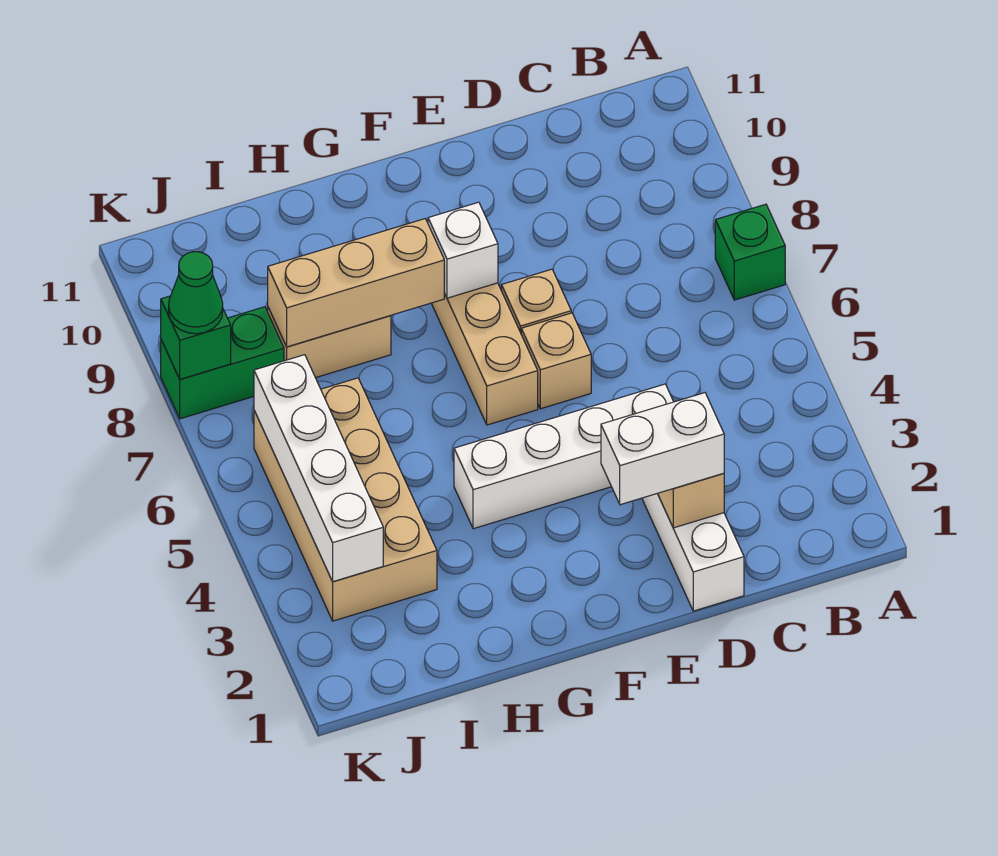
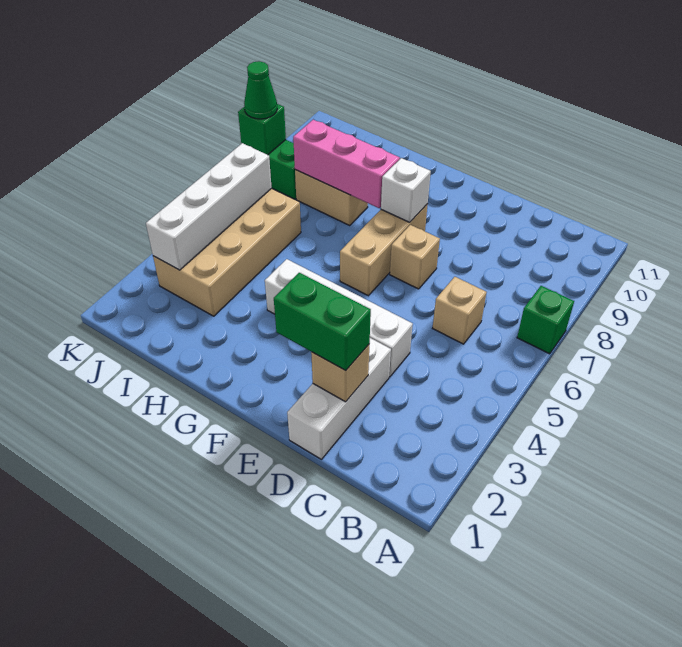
white 1x2 brick [601,393,724,505] -> green 1x2 brick [274,273,371,371]
tan 1x1 brick [521,313,591,409] -> tan 1x1 brick moved to [433,277,487,344]
tan 1x3 brick [268,219,444,347] -> pink 1x3 brick [293,120,400,208]

